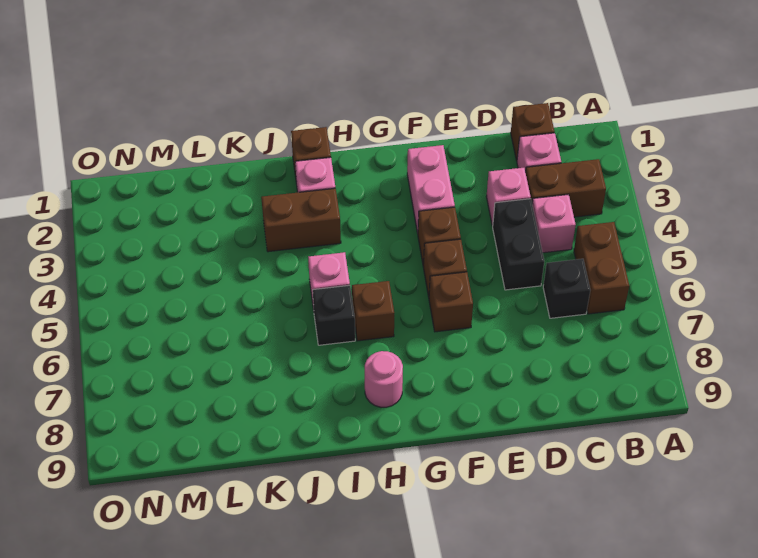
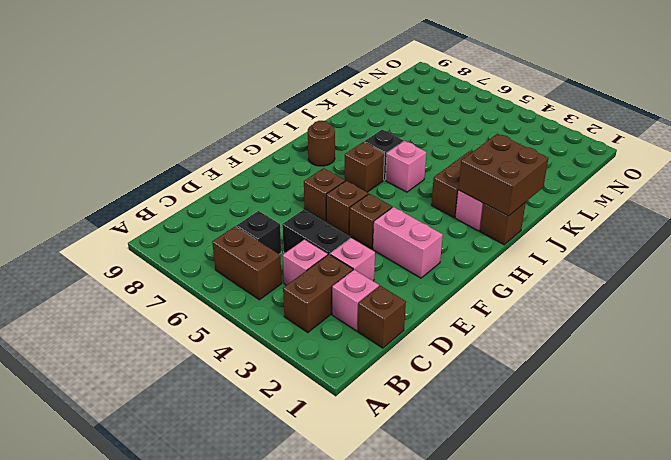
pink 1x1 round brick [365,351,403,407] -> brown 1x1 round brick [308,121,335,166]
none -> brown 2x2 brick [458,134,548,216]

